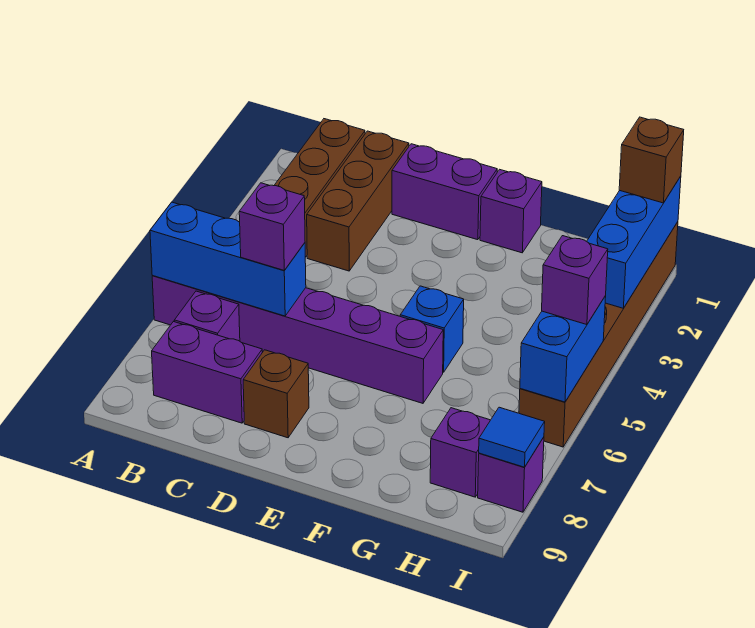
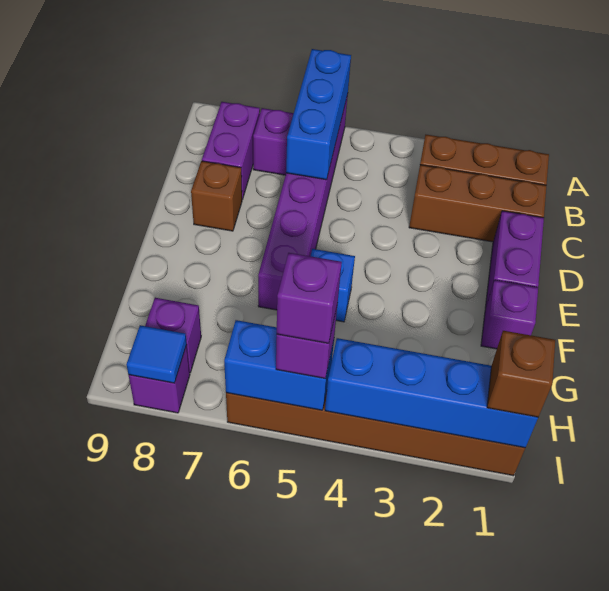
purple 1x1 brick [239,183,305,270] -> purple 1x1 brick moved to [277,253,342,343]
blue 1x3 brick [587,176,681,308] -> blue 1x4 brick [325,338,538,448]

